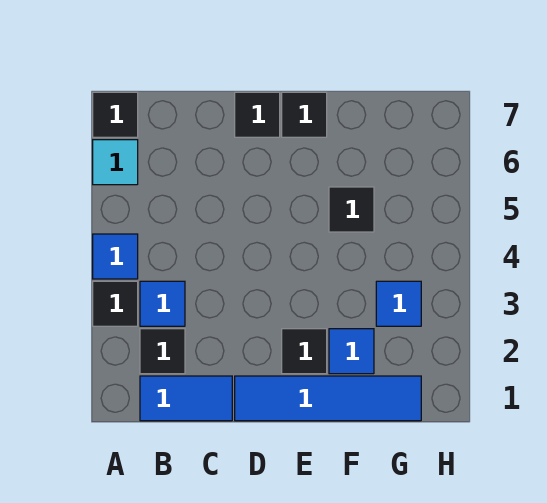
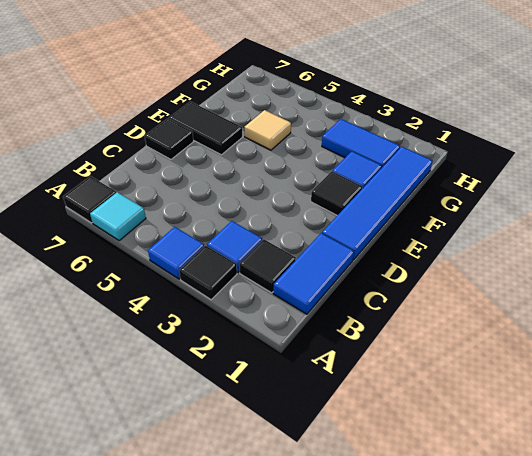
black 1x1 tile [282,92,327,137] -> black 1x2 tile [169,102,242,155]
black 1x1 tile [329,187,374,232] -> tan 1x1 tile [244,110,291,150]
blue 1x1 tile [376,281,421,326] -> blue 1x2 tile [322,119,400,167]

